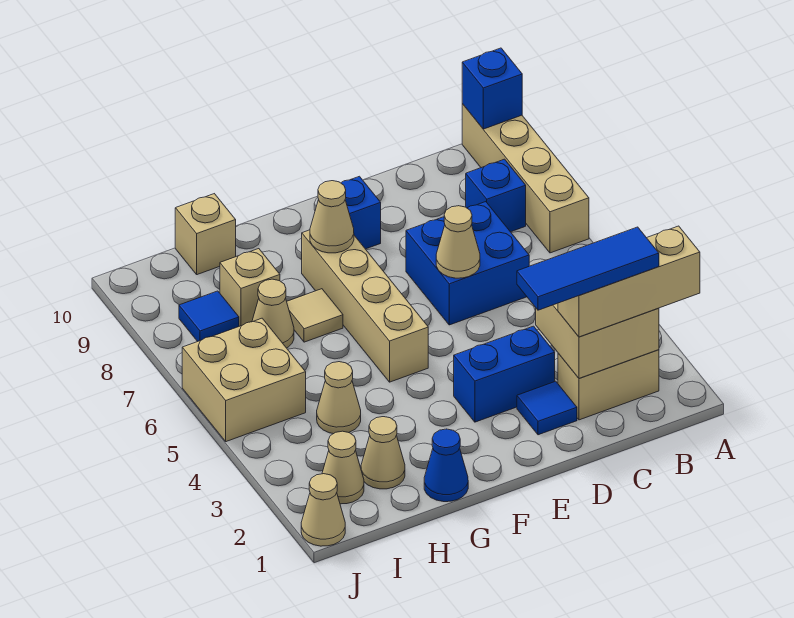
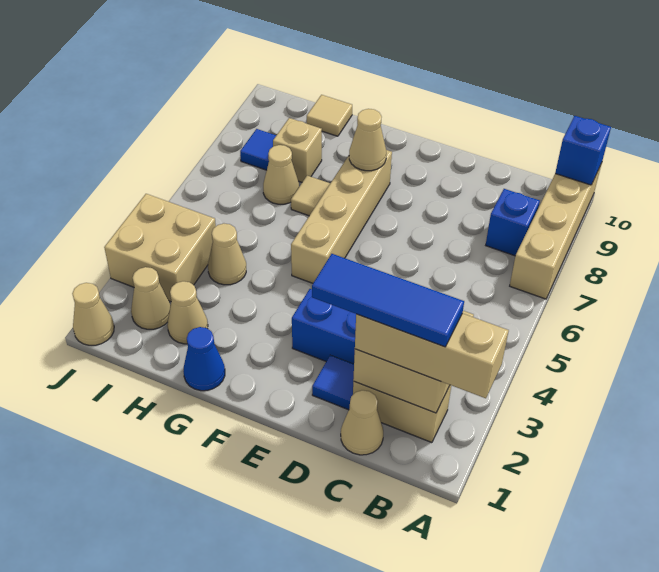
blue 2x2 brick [406,202,529,325] -> none
tan 1x1 cone [436,206,480,278] -> tan 1x1 cone moved to [341,390,383,455]
blue 1x1 brick [341,176,381,249] -> none
tan 1x1 brick [175,194,236,275] -> tan 1x1 tile [307,95,352,136]
tan 2x2 brick [182,318,306,442] -> tan 2x2 brick moved to [104,194,216,302]

